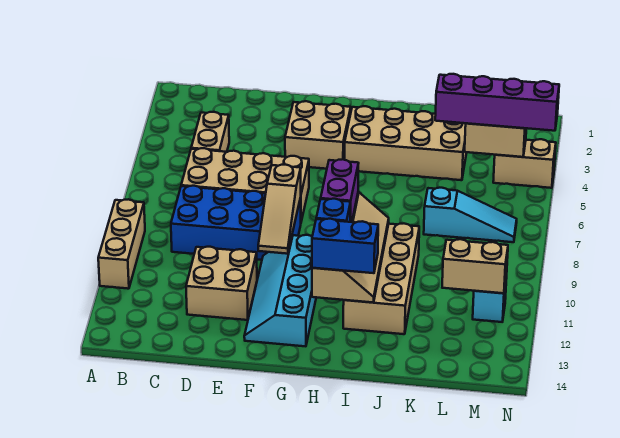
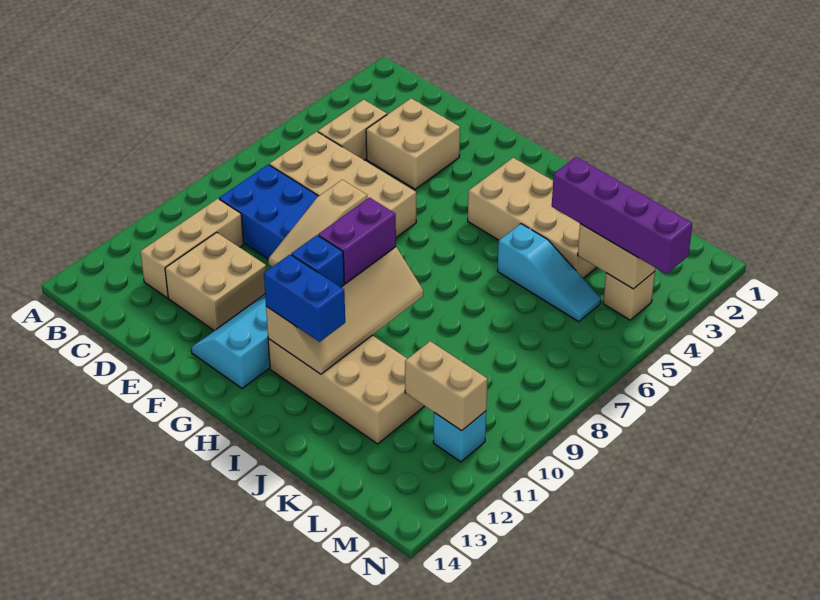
tan 1x3 brick [98,199,145,289] -> tan 1x3 brick moved to [140,199,244,298]
tan 2x2 brick [285,101,351,169] -> tan 2x2 brick moved to [366,98,460,189]
tan 2x4 brick [343,223,419,334] -> tan 2x4 brick turned to [268,335,424,444]
cyan 1x3 slope [424,188,517,242] -> cyan 1x3 slope moved to [497,224,601,322]
tan 1x2 brick [493,139,556,188] -> tan 1x1 brick [603,272,655,320]

